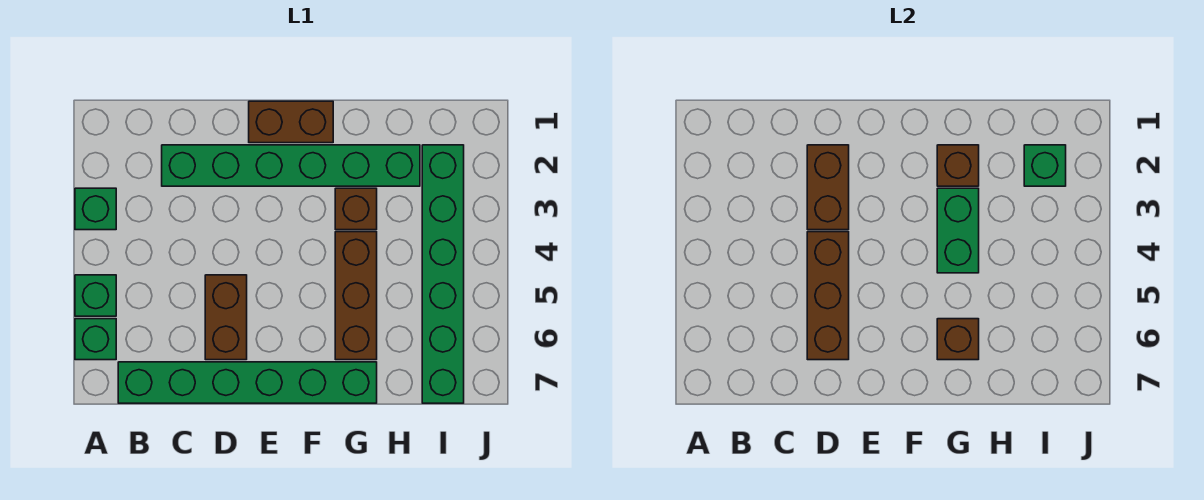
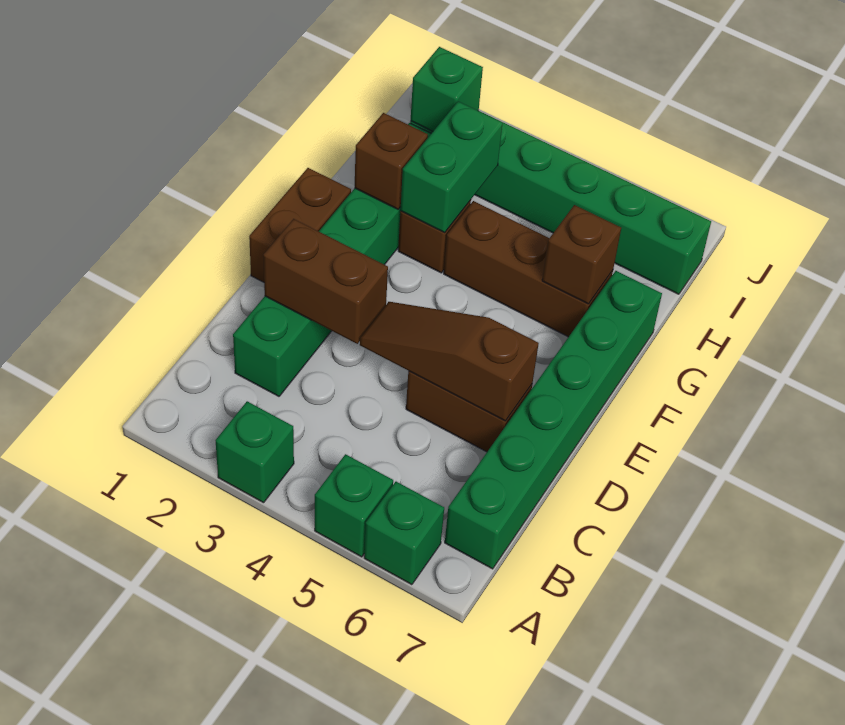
brown 1x3 brick [807,232,849,360] -> brown 1x3 slope [360,302,539,421]
green 1x2 brick [937,188,979,273] -> green 1x2 brick turned to [400,101,503,232]

